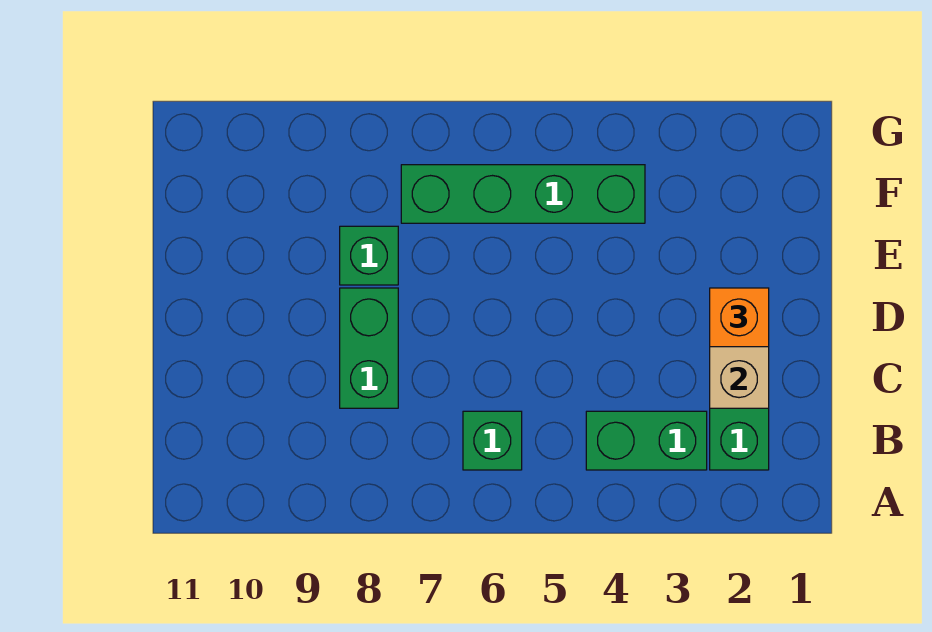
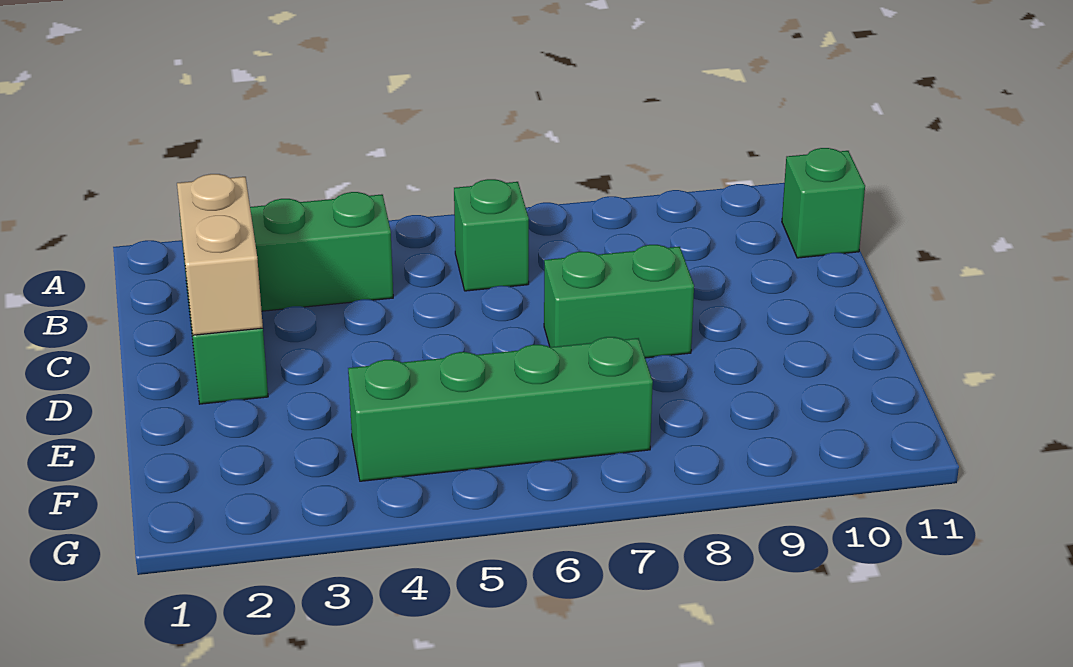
green 1x2 brick [340,288,398,408] -> green 1x2 brick turned to [544,245,694,358]
orange 1x1 brick [710,288,769,347] -> none
green 1x1 brick [340,226,398,285] -> green 1x1 brick moved to [782,148,865,258]

